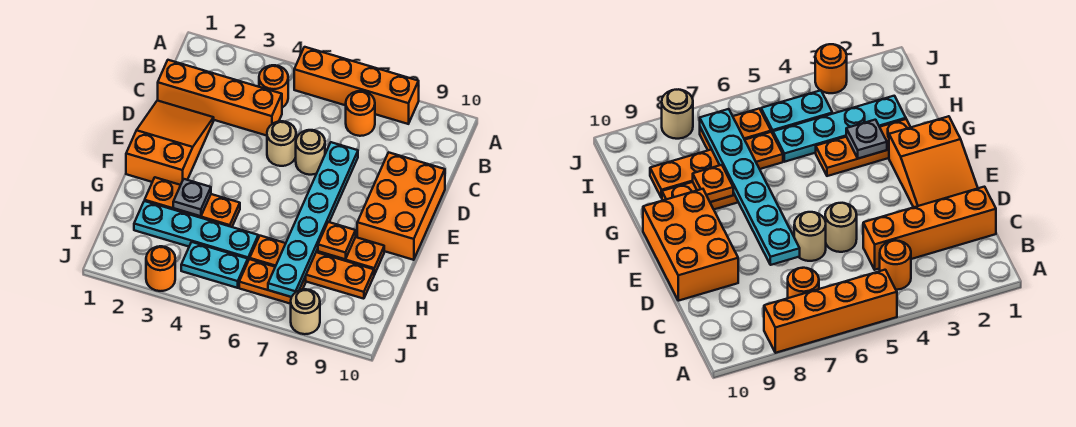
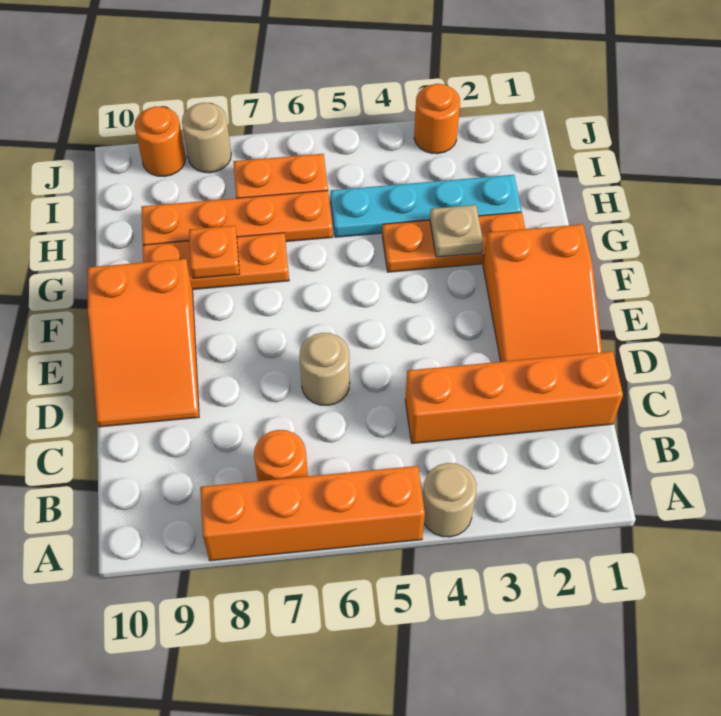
orange 1x1 round brick [259,65,288,108] -> orange 1x1 round brick moved to [134,106,186,177]
tan 1x1 round brick [267,121,296,166] -> tan 1x1 round brick moved to [423,463,477,537]
cyan 1x6 plate [268,142,358,297] -> none
orange 2x3 brick [357,153,445,260] -> orange 2x3 slope [88,259,199,427]
grey 1x1 plate [173,179,211,216] -> tan 1x1 plate [430,205,483,257]
cyan 1x2 plate [181,242,248,288] -> none

